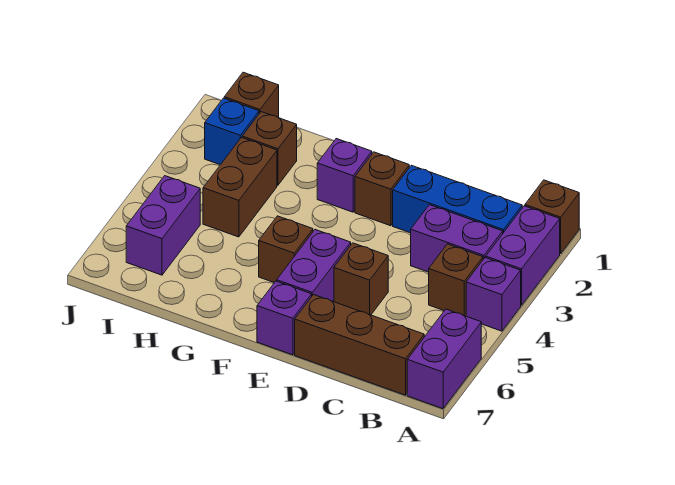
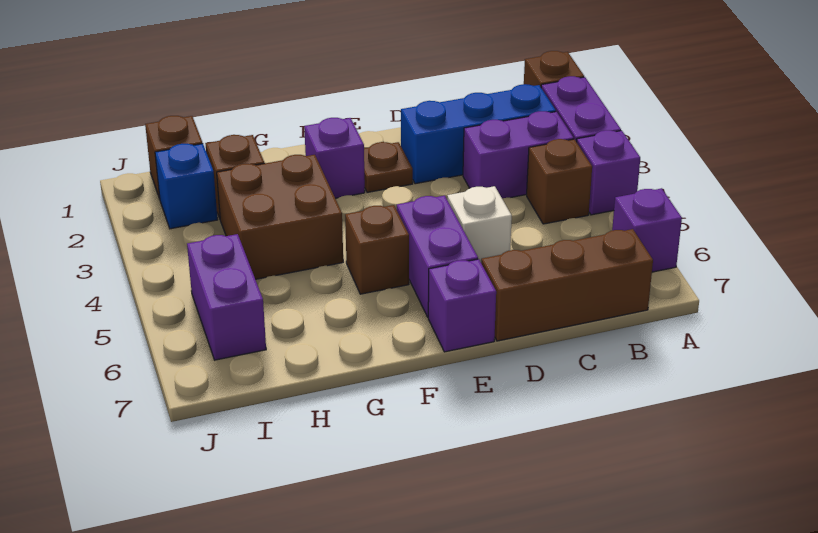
purple 1x2 brick [407,309,481,409] -> purple 1x1 brick [612,188,682,272]
brown 1x1 brick [334,243,388,315] -> white 1x1 brick [447,186,512,262]
brown 1x1 brick [355,152,409,226] -> brown 1x1 plate [364,142,413,193]
brown 1x2 brick [203,137,277,237] -> brown 2x2 brick [217,155,343,279]

